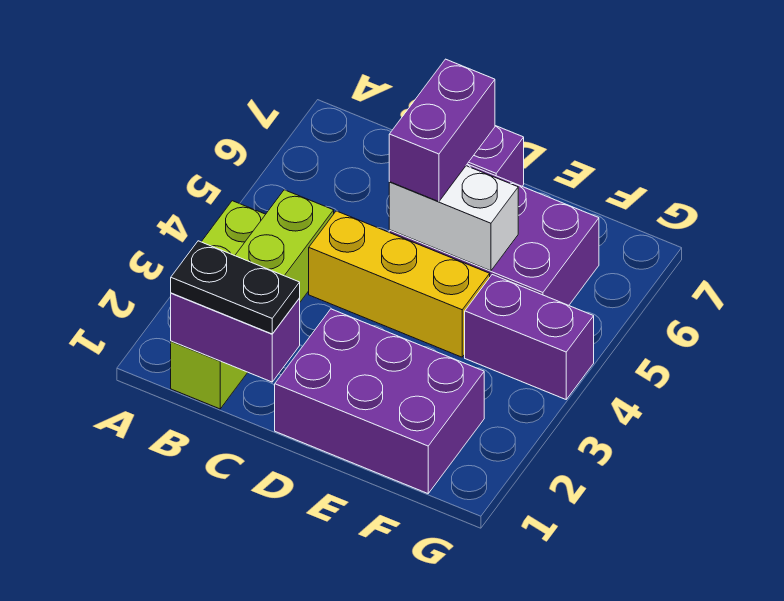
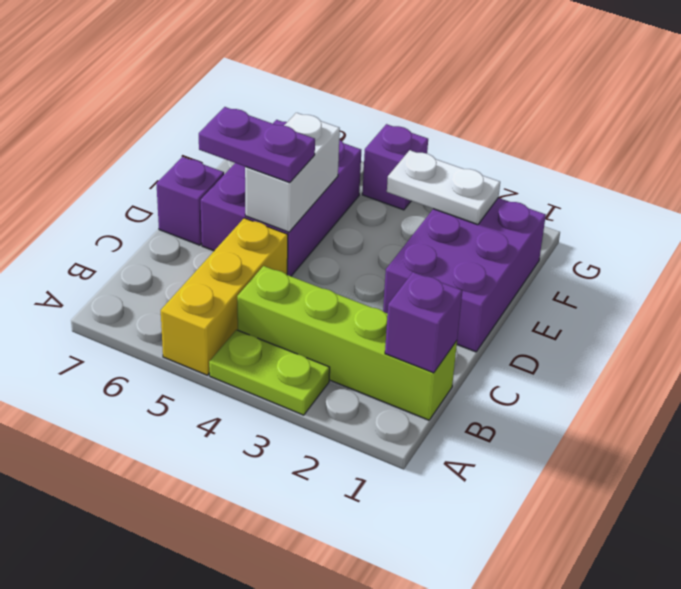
purple 1x2 brick [171,293,300,382] -> purple 1x1 brick [385,272,462,373]
black 1x2 plate [171,241,300,334] -> none
yellow 1x3 brick [309,211,490,357] -> yellow 1x3 brick moved to [161,218,288,375]
purple 1x2 brick [389,59,495,202] -> purple 1x2 plate [199,107,315,183]
none -> white 1x2 plate [387,150,500,225]
purple 1x2 brick [465,275,594,399] -> purple 1x1 brick [362,124,428,210]

